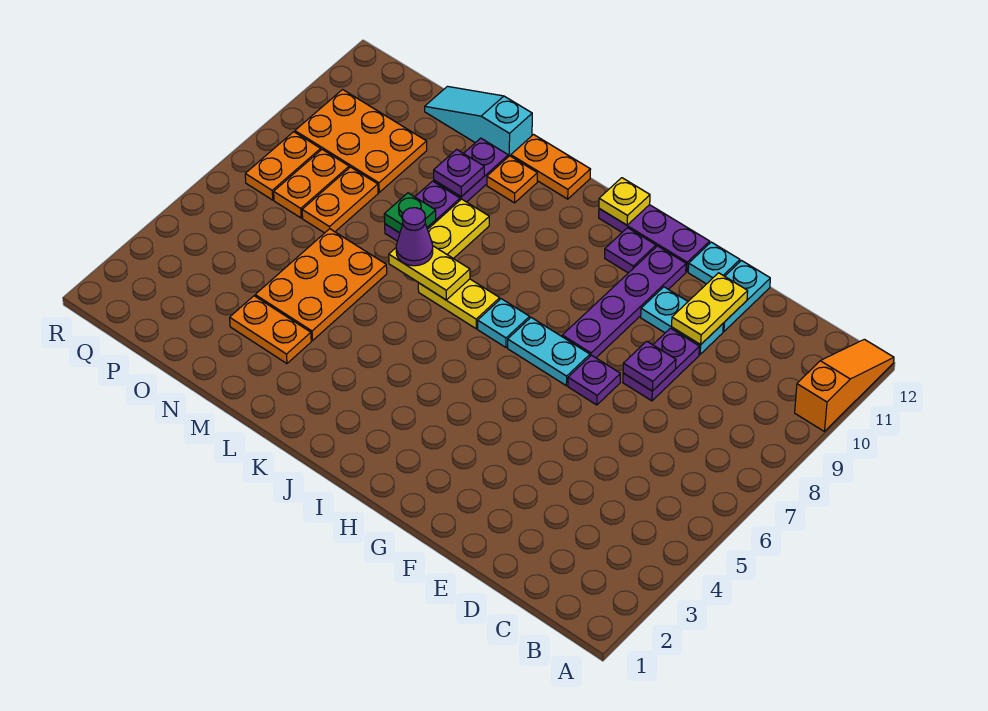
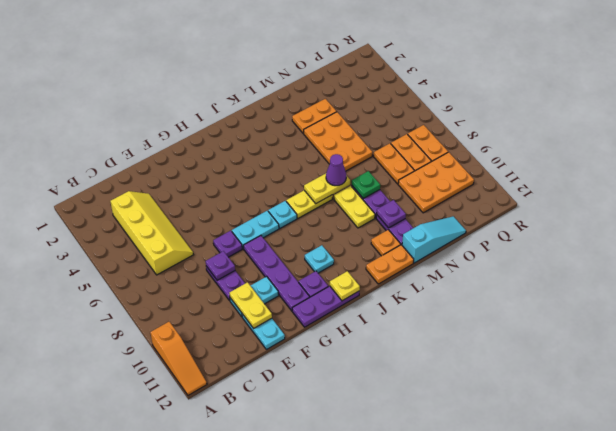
none -> yellow 2x4 slope [110,191,193,275]
cyan 1x1 plate [688,242,740,284] -> cyan 1x1 plate moved to [305,245,334,273]

